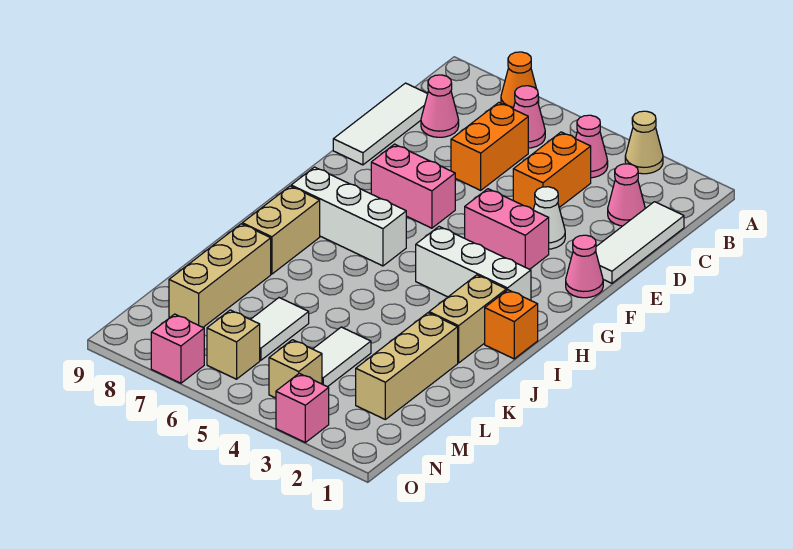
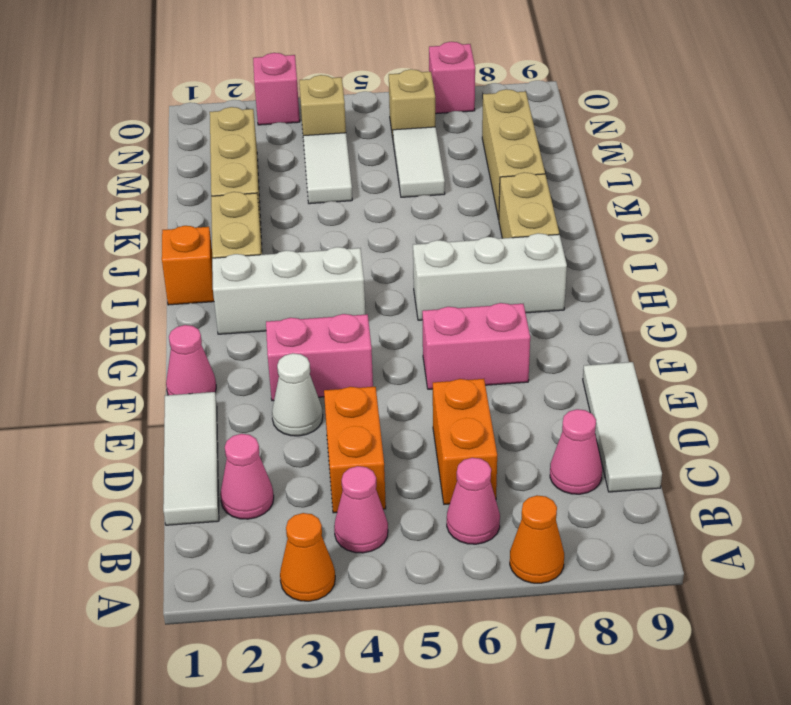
tan 1x1 cone [625,111,663,174] -> orange 1x1 cone [280,513,335,601]

